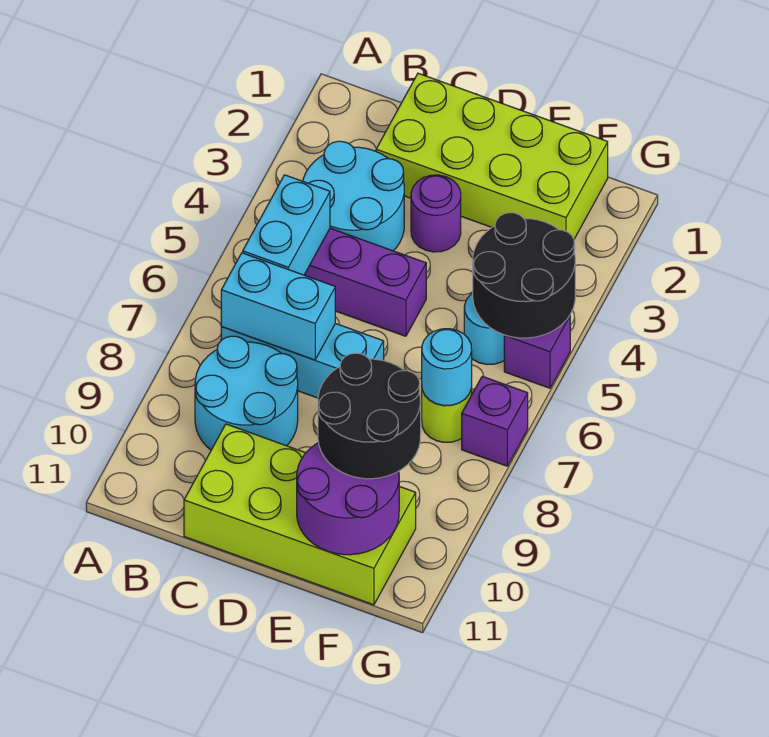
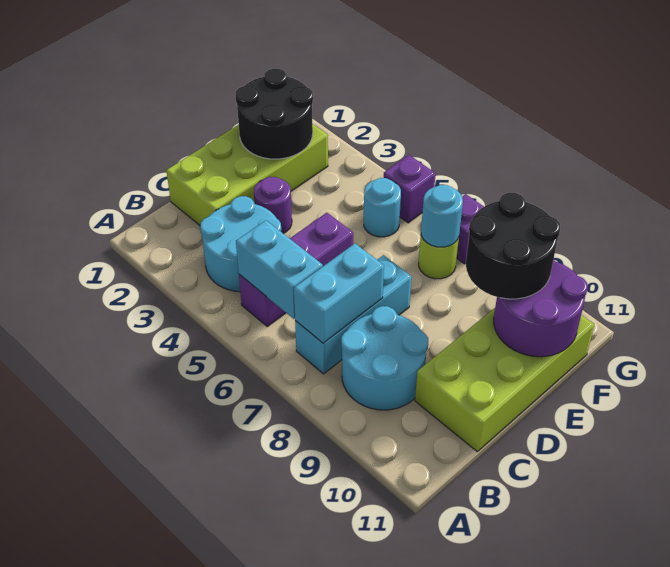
black 2x2 round brick [473,213,575,338] -> black 2x2 round brick moved to [235,69,313,159]

